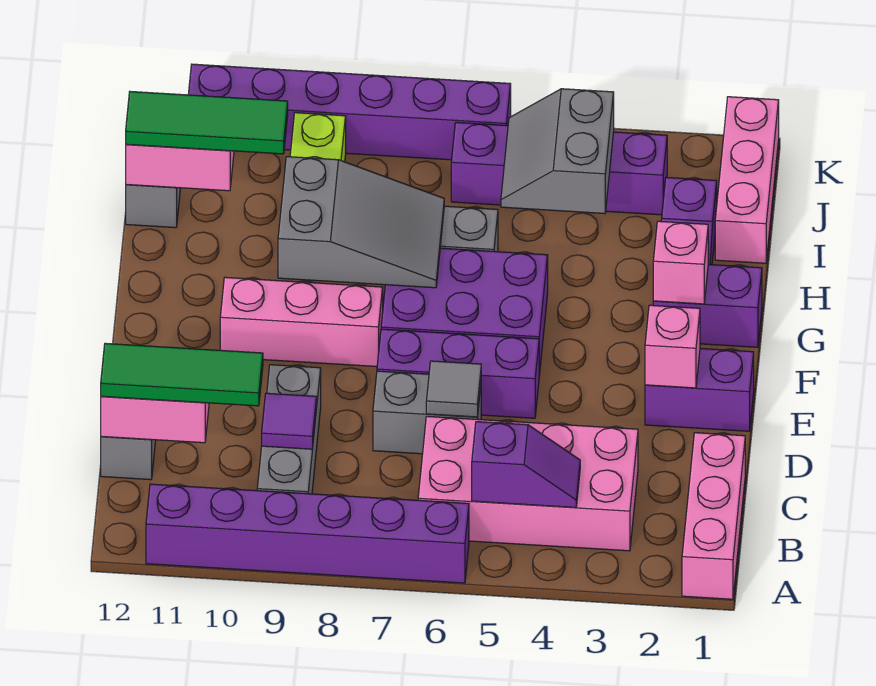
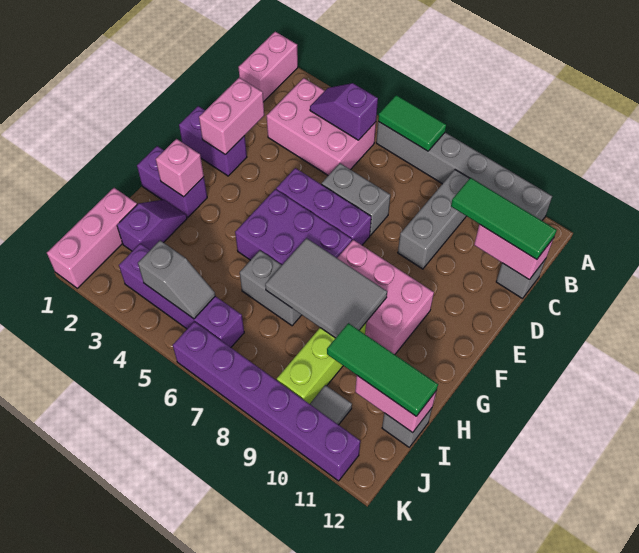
pink 1x3 brick [682,433,745,599] -> pink 1x2 brick [238,32,298,102]
purple 1x6 brick [146,484,469,583] -> grey 1x6 brick [376,121,552,220]
none -> green 1x2 tile [378,95,446,151]
pink 2x4 brick [418,416,638,551] -> pink 2x3 brick [267,78,376,175]
purple 1x1 tile [262,393,316,449] -> none
grey 1x1 tile [426,361,481,417] -> grey 1x1 tile moved to [310,385,352,425]
pink 1x1 brick [645,305,700,388] -> pink 1x2 brick [199,78,264,155]
pink 1x3 brick [220,277,383,367] -> pink 2x3 brick [338,240,434,354]
grey 2x3 slope [278,157,444,288] -> grey 2x3 tile [265,238,387,338]
grey 2x2 slope [501,89,614,213] -> grey 1x2 slope [138,240,215,319]

